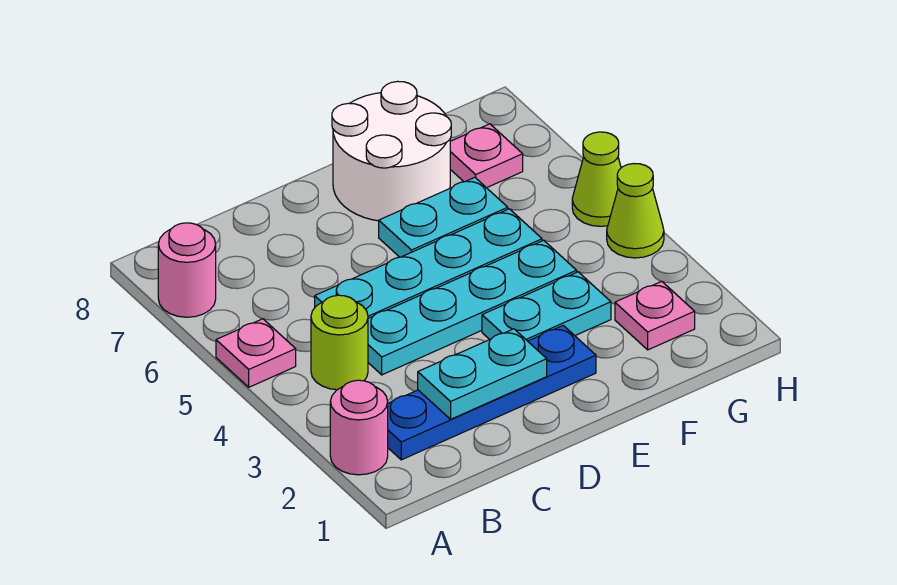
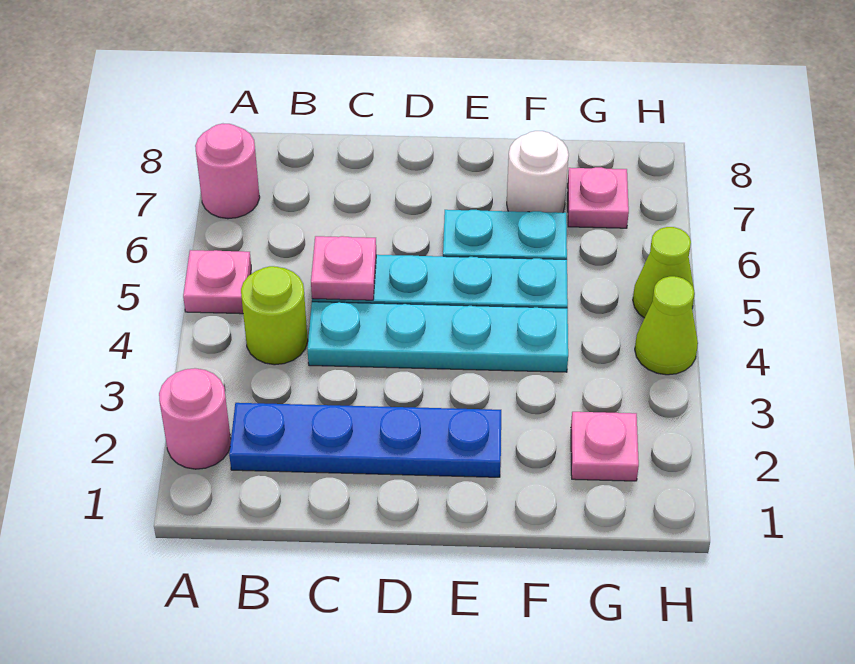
cyan 1x2 plate [418,329,547,419] -> none
none -> pink 1x1 plate [311,236,376,300]
cyan 1x2 plate [482,272,611,341] -> none
white 2x2 round brick [332,81,451,221] -> white 1x1 round brick [507,131,569,213]

